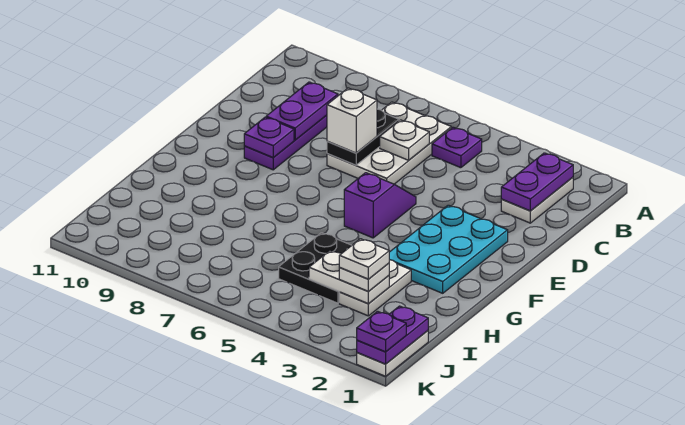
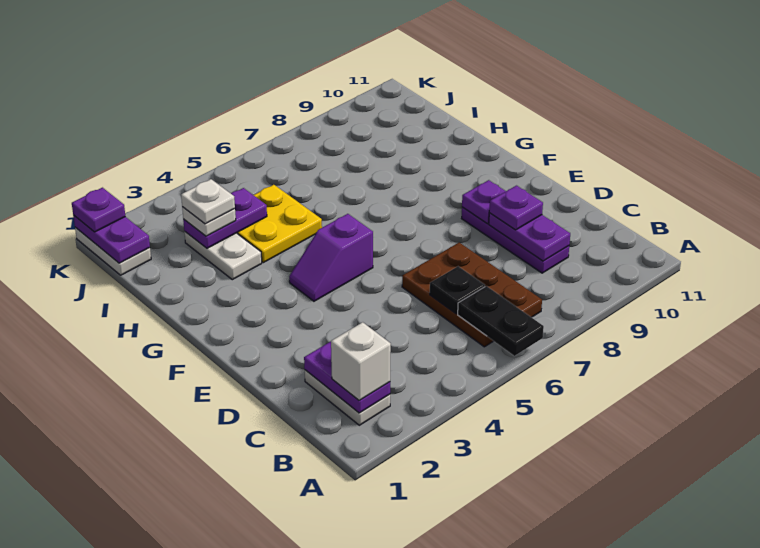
purple 1x1 plate [432,127,482,168] -> purple 1x1 plate moved to [489,186,543,230]
white 2x3 plate [327,102,451,184] -> brown 2x3 plate [402,243,542,347]
white 1x1 plate [380,120,429,160] -> black 1x1 plate [430,266,485,314]
black 1x2 plate [327,109,399,165] -> black 1x2 plate moved to [458,286,544,356]
white 1x1 brick [327,88,377,153] -> white 1x1 brick moved to [331,322,391,401]
cyan 2x3 plate [389,205,508,293] -> none
purple 1x2 slope [344,173,416,238] -> purple 1x2 slope turned to [289,214,373,301]
black 2x2 plate [279,233,352,303] -> yellow 2x2 plate [237,185,322,263]
white 1x2 plate [309,251,389,304] -> purple 1x2 plate [183,188,267,248]

